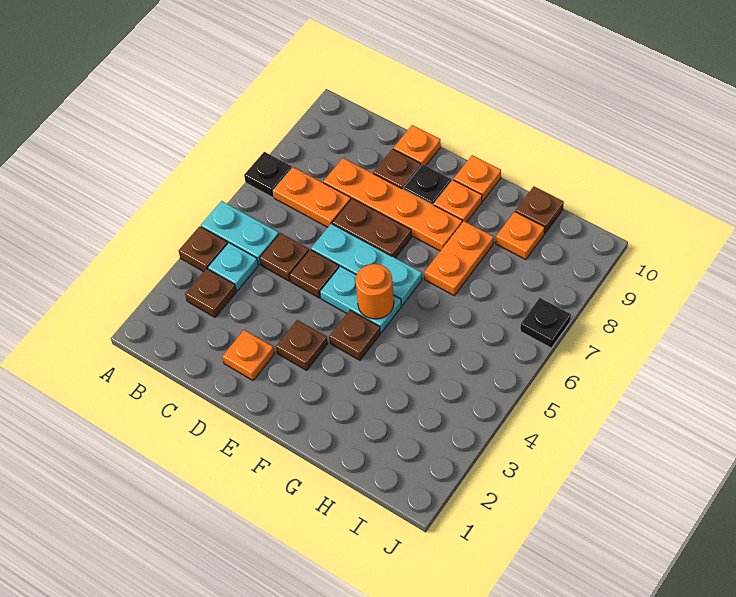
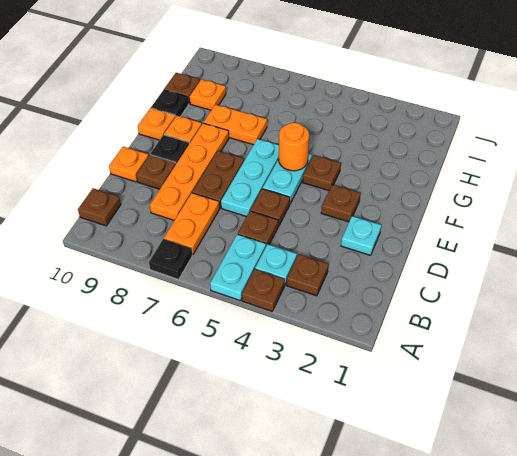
none -> brown 1x1 plate [78,188,121,226]
orange 1x1 plate [222,330,275,380] -> cyan 1x1 plate [341,216,381,255]
black 1x1 plate [520,298,571,348] -> black 1x1 plate moved to [151,90,189,117]

